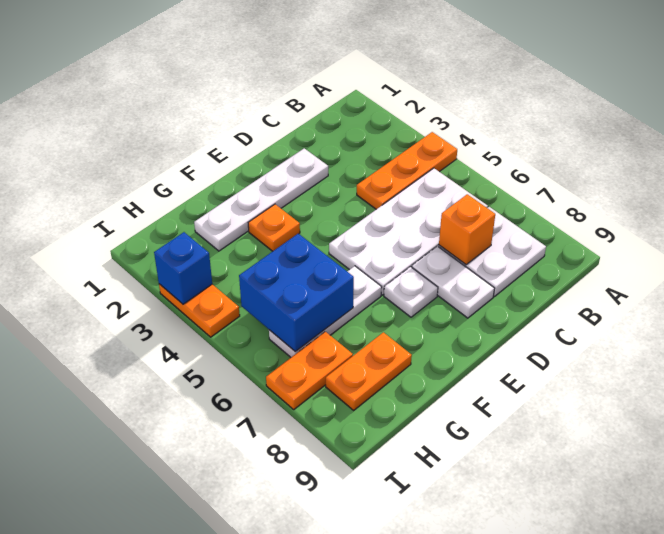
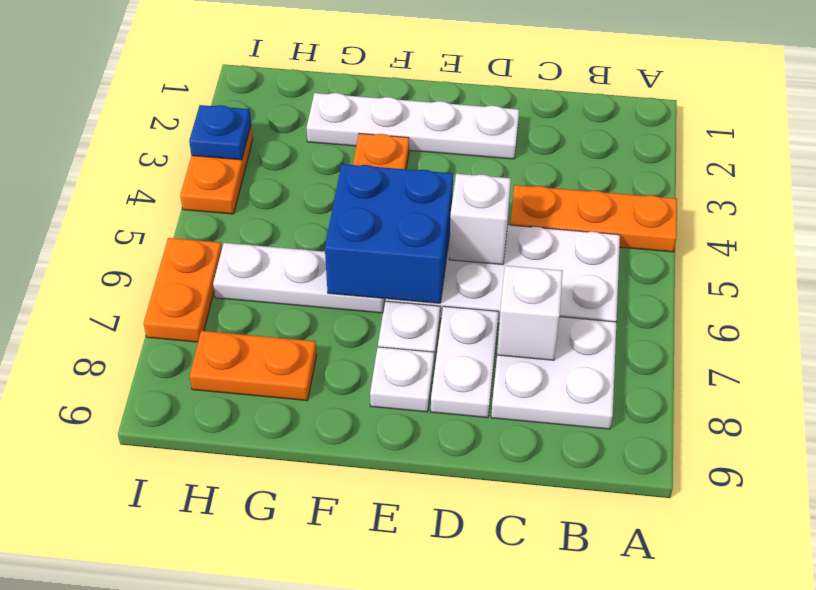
orange 1x1 brick [439,194,495,265] -> white 1x1 brick [497,266,563,360]
none -> white 1x1 brick [449,174,511,265]
none -> white 1x1 plate [370,347,434,412]
blue 2x2 brick [239,234,354,352] -> blue 2x2 brick moved to [325,164,453,303]
orange 1x2 plate [266,332,353,409] -> orange 1x2 plate turned to [144,238,222,342]
blue 1x1 brick [154,232,212,304] -> blue 1x1 plate [189,105,251,160]

